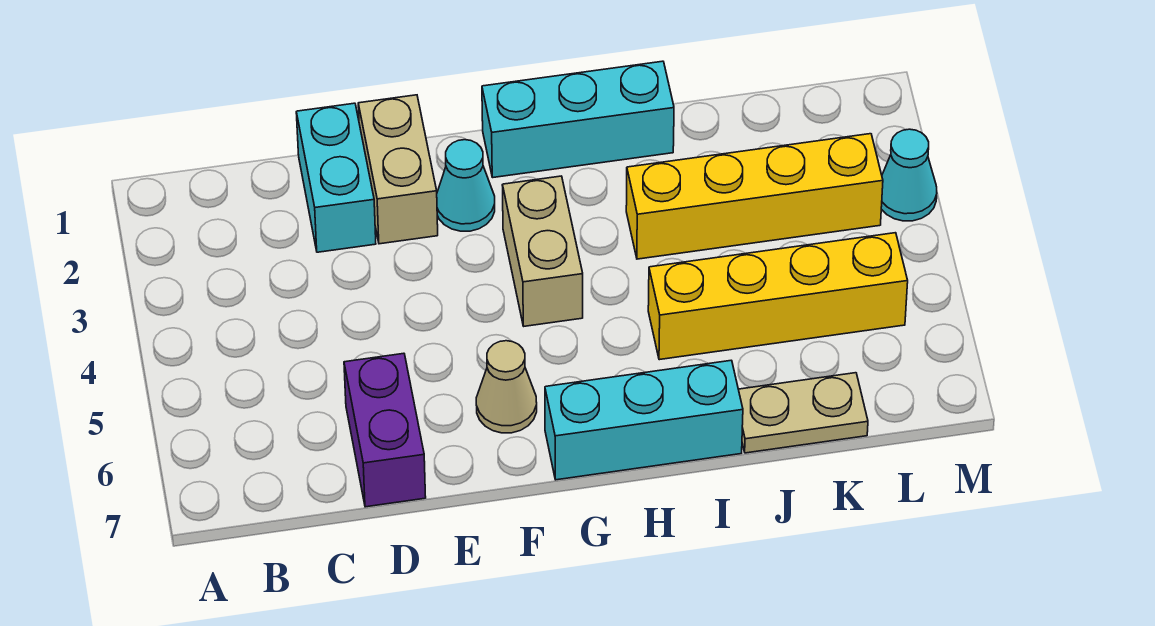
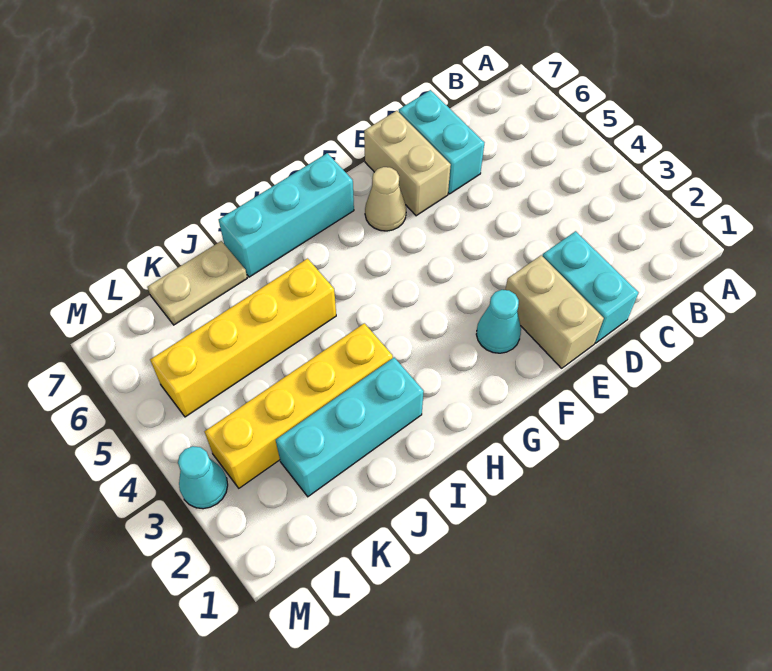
purple 1x2 brick [344,353,426,507] -> cyan 1x2 brick [399,90,484,194]
cyan 1x3 brick [482,61,674,177] -> cyan 1x3 brick moved to [276,358,424,497]
tan 1x2 brick [502,176,583,326] -> tan 1x2 brick moved to [364,111,451,216]

